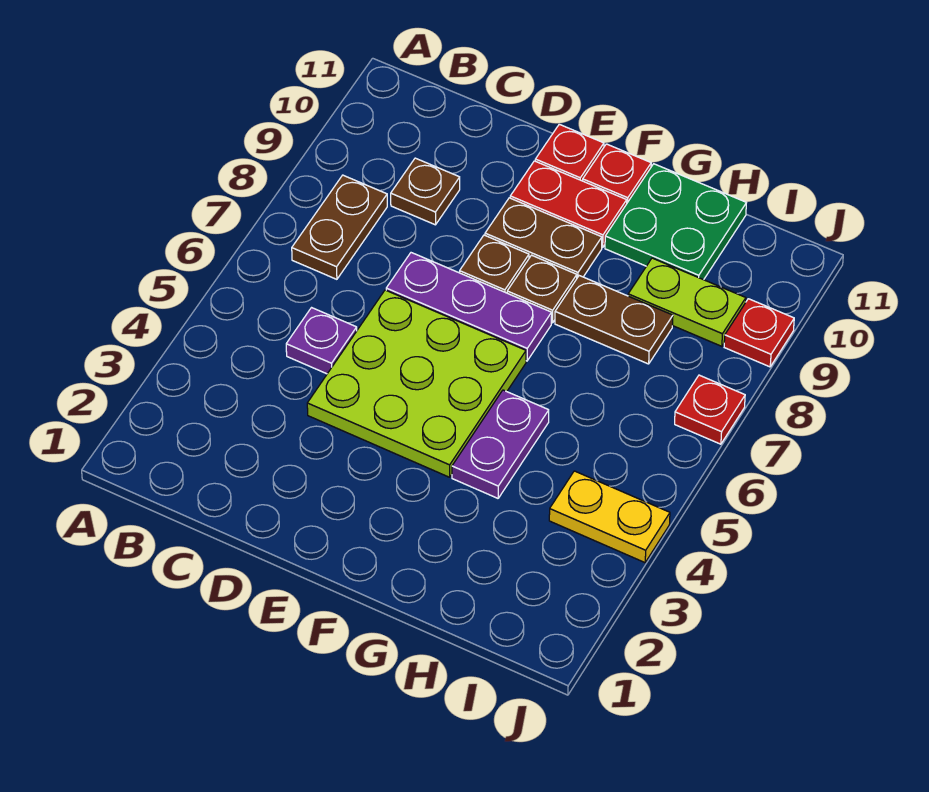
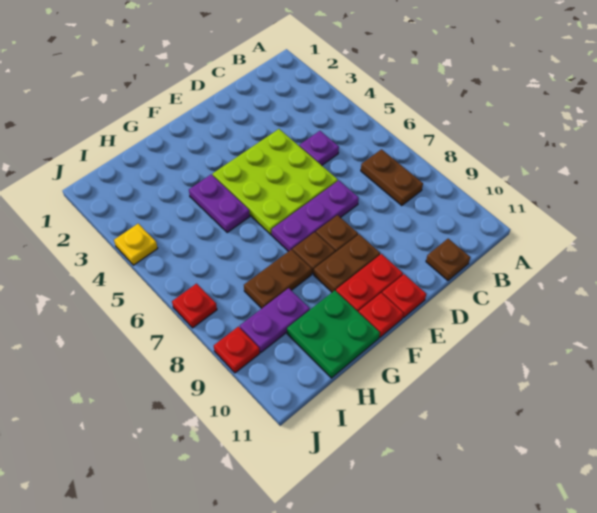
brown 1x1 plate [391,158,460,225] -> brown 1x1 plate moved to [426,239,470,280]
lime 1x2 plate [628,258,746,346] -> purple 1x2 plate [240,288,310,352]
yellow 1x2 plate [549,471,670,563] -> yellow 1x1 plate [114,224,158,265]

